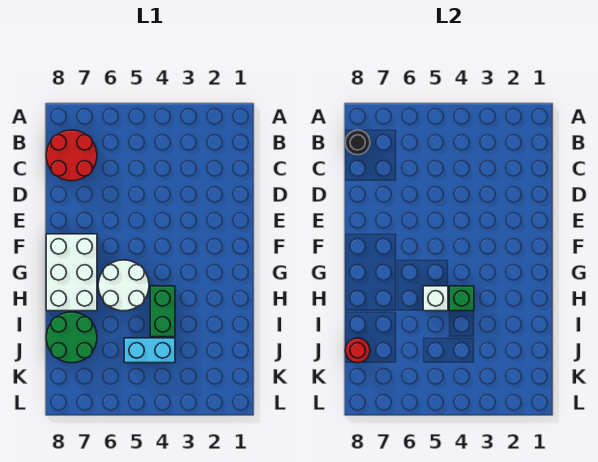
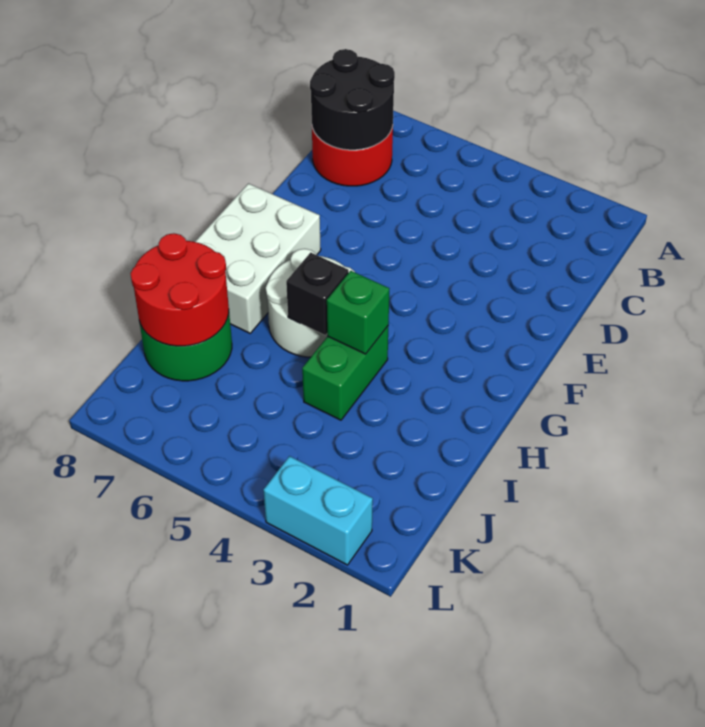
black 1x1 round brick [345,130,370,155] -> black 2x2 round brick [310,49,395,150]
white 1x1 brick [423,286,448,311] -> black 1x1 brick [286,252,349,335]
cyan 1x2 brick [124,338,175,363] -> cyan 1x2 brick moved to [263,456,373,565]
red 1x1 round brick [345,338,370,363] -> red 2x2 round brick [130,233,229,346]

